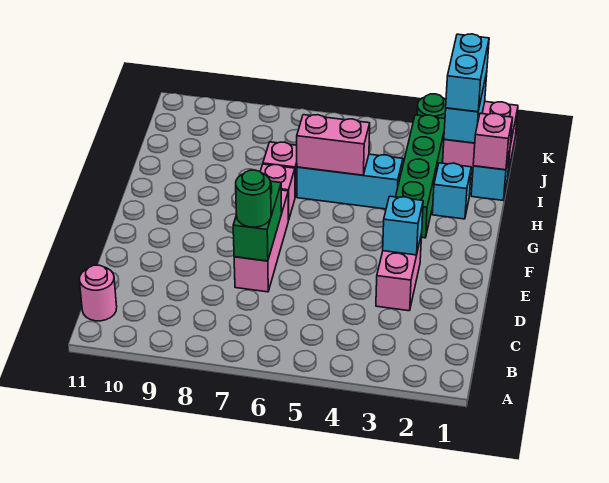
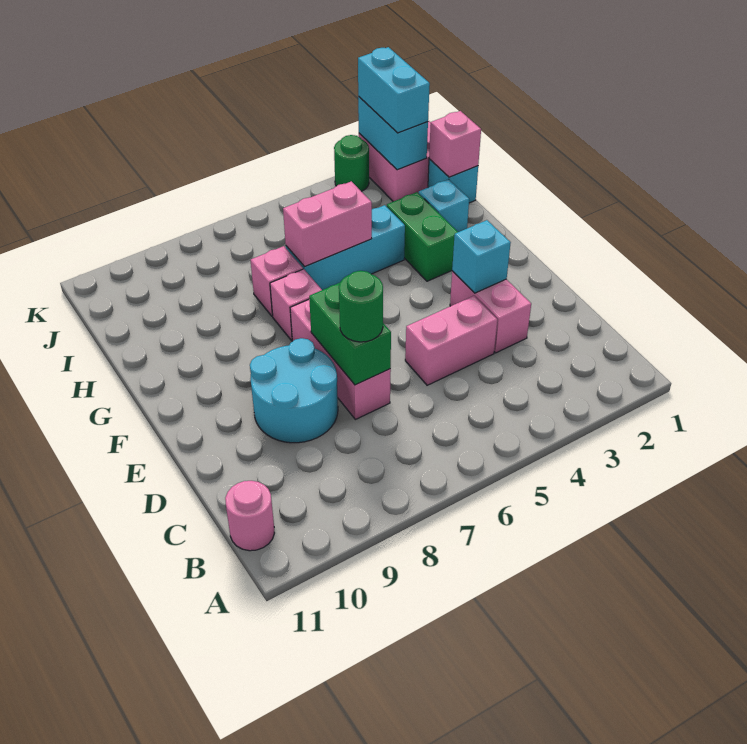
none -> pink 1x2 brick [405,296,497,385]
none -> cyan 2x2 round brick [250,338,338,443]
green 1x4 brick [396,115,445,238] -> green 1x2 brick [387,192,458,281]

